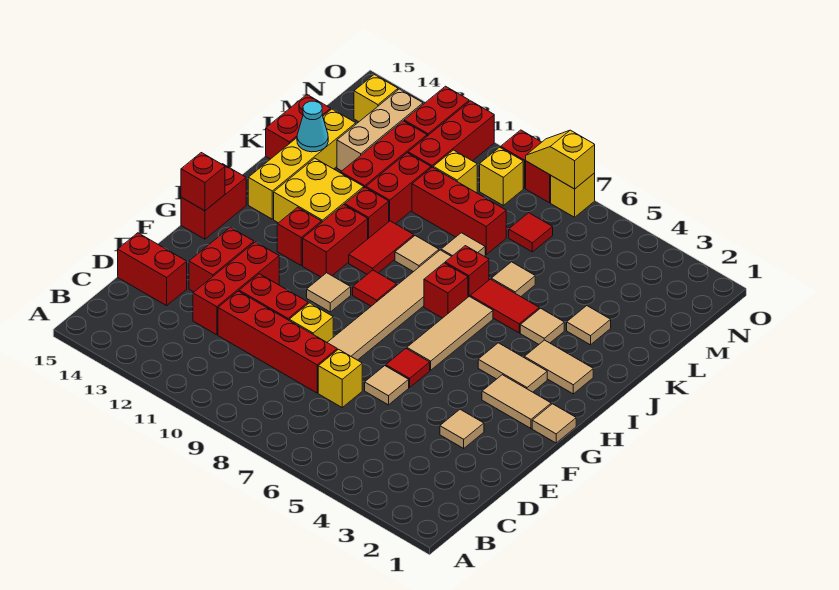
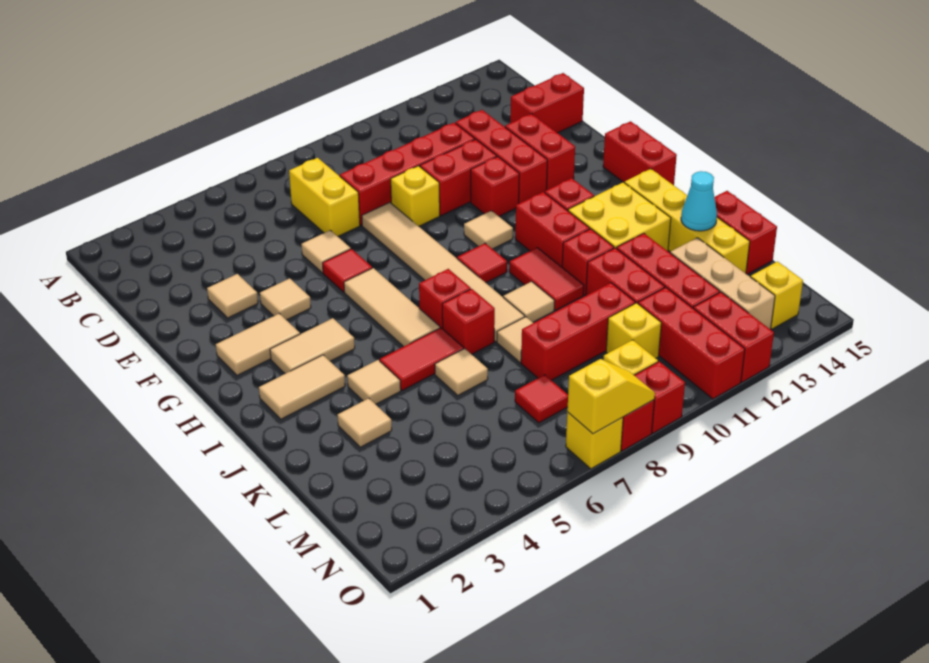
yellow 1x1 brick [318,349,362,407] -> yellow 1x2 brick [289,158,360,236]
tan 1x1 tile [532,404,576,443] -> tan 1x1 tile moved to [260,278,311,320]
red 1x1 brick [181,153,225,211] -> red 1x1 brick moved to [471,157,519,216]

